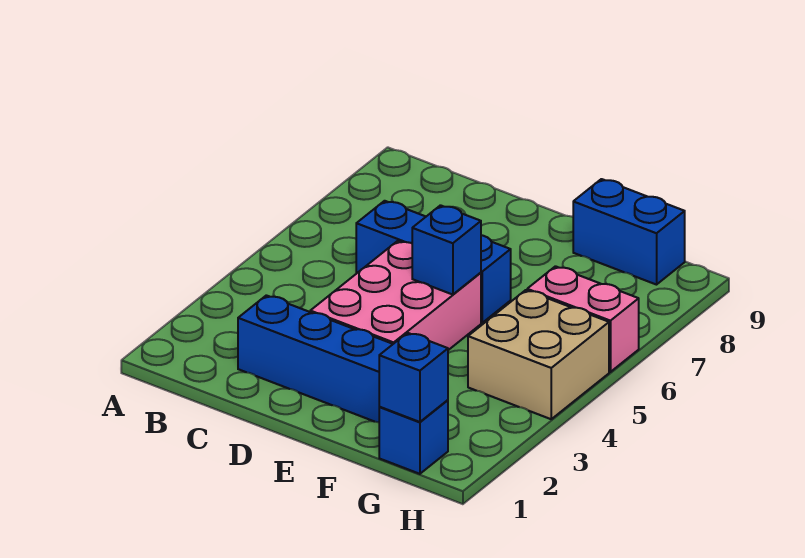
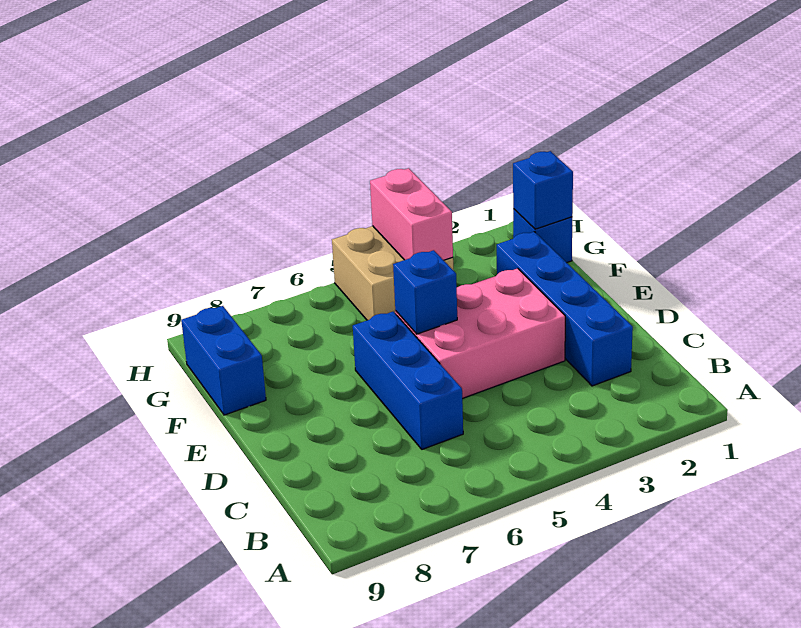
pink 1x2 brick [527,266,639,372] -> pink 1x2 brick moved to [370,168,453,260]

